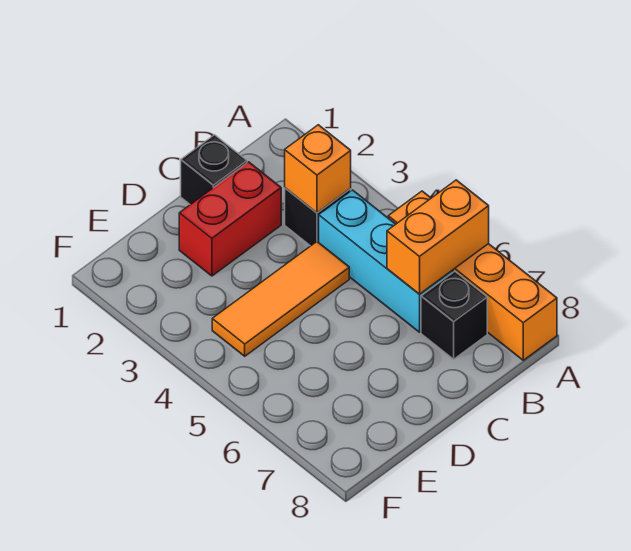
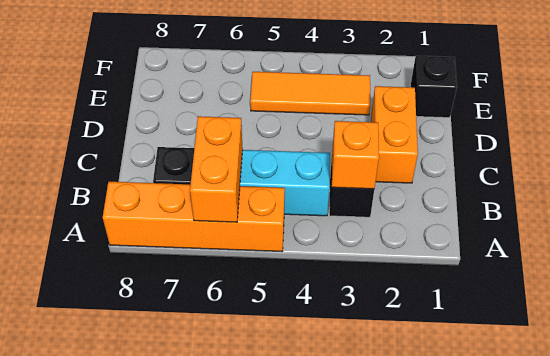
black 1x1 brick [181,135,247,205] -> black 1x1 brick moved to [410,56,457,118]
red 1x2 brick [179,162,281,276] -> orange 1x2 brick [371,86,418,183]
orange 1x3 tile [212,242,349,356] -> orange 1x3 tile turned to [250,72,370,115]

